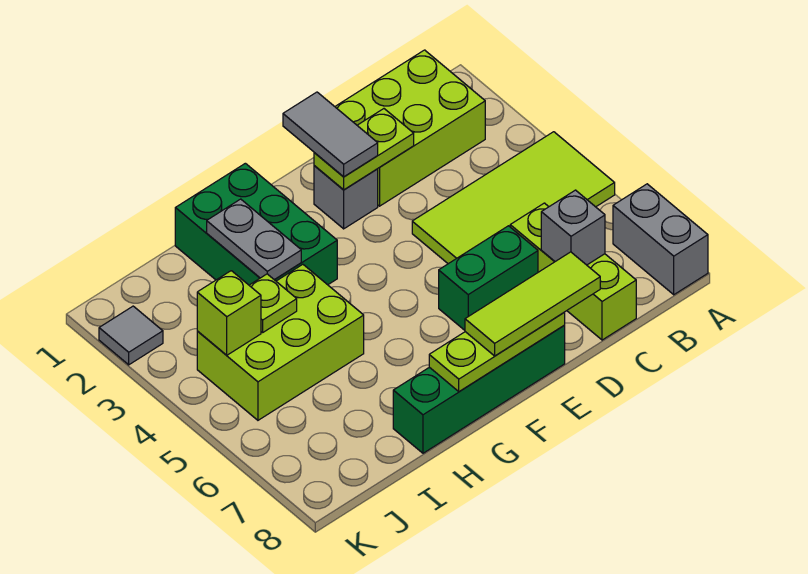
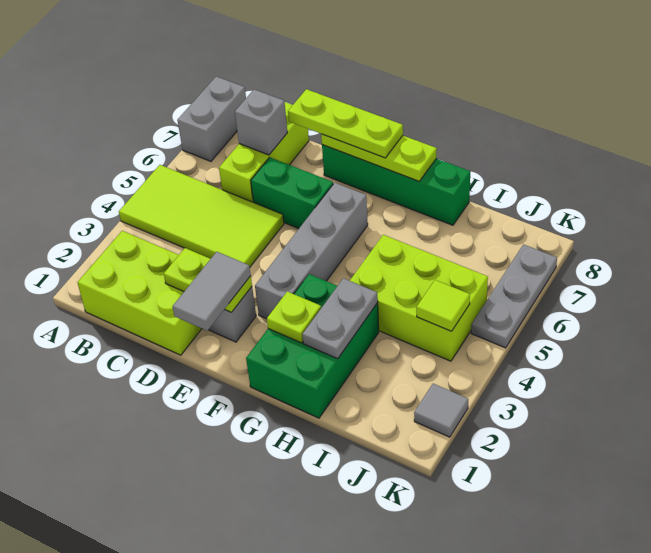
lime 1x3 tile [465,252,600,356] -> lime 1x3 plate [288,89,403,158]
none -> grey 1x4 brick [255,183,368,319]
lime 1x1 plate [249,274,297,332] -> lime 1x1 plate moved to [267,291,321,343]
lime 1x1 brick [197,271,261,355] -> lime 1x1 tile [416,280,470,331]
none -> grey 1x3 plate [471,245,557,348]

